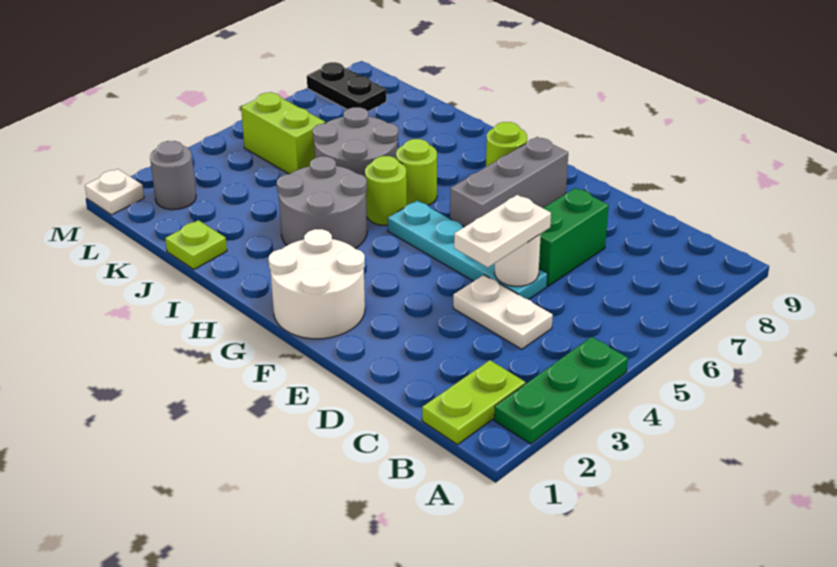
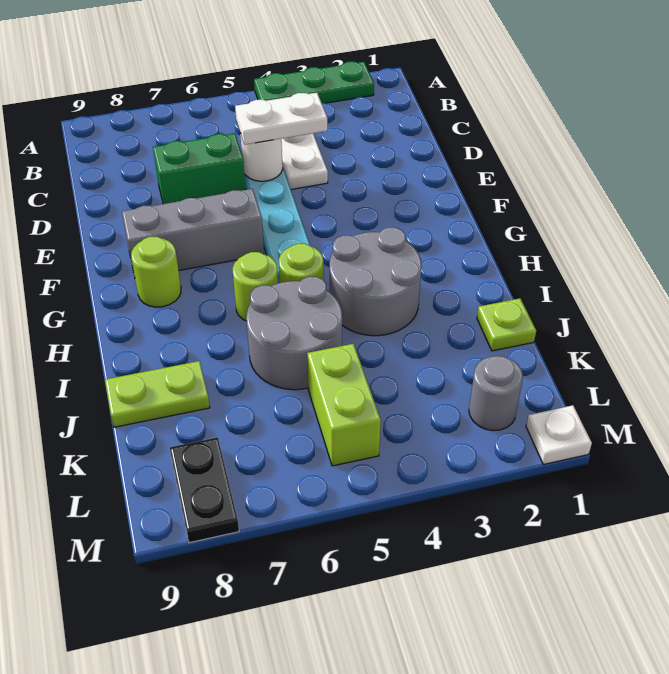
lime 1x2 plate [422,360,525,445] -> lime 1x2 plate moved to [105,361,210,427]
white 2x2 round brick [269,229,365,339] -> none

